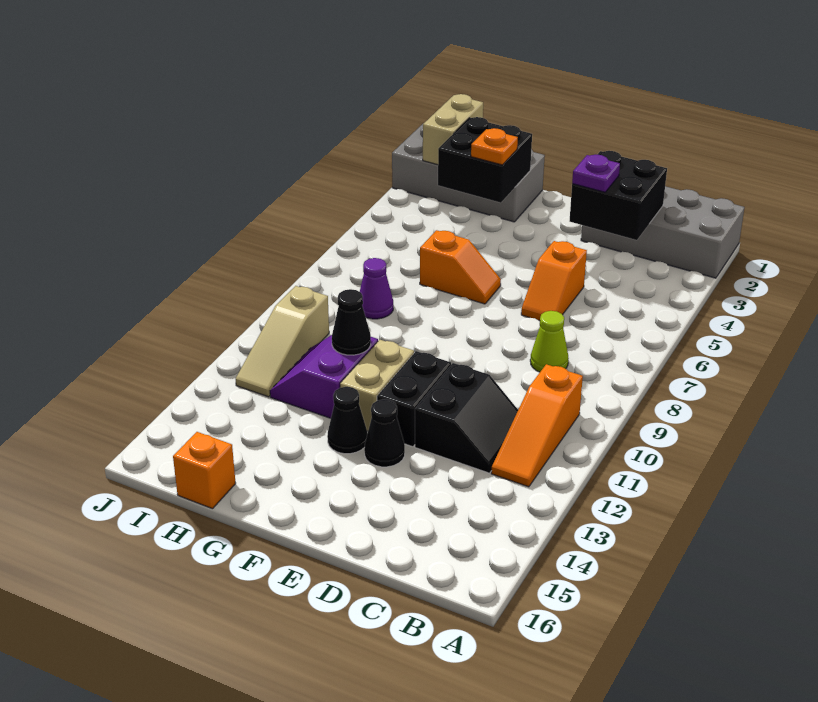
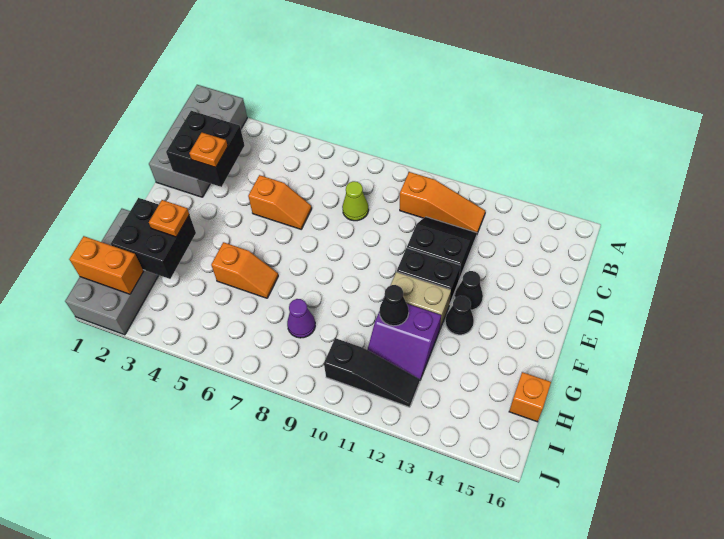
purple 1x1 plate [572,155,620,192] -> orange 1x1 plate [189,133,228,167]
orange 1x2 slope [420,230,501,304] -> orange 1x2 slope turned to [211,242,278,298]
tan 1x2 brick [423,94,483,165] -> orange 1x2 brick [69,236,144,294]
tan 1x3 slope [236,286,329,397] -> black 1x3 slope [324,338,420,407]

